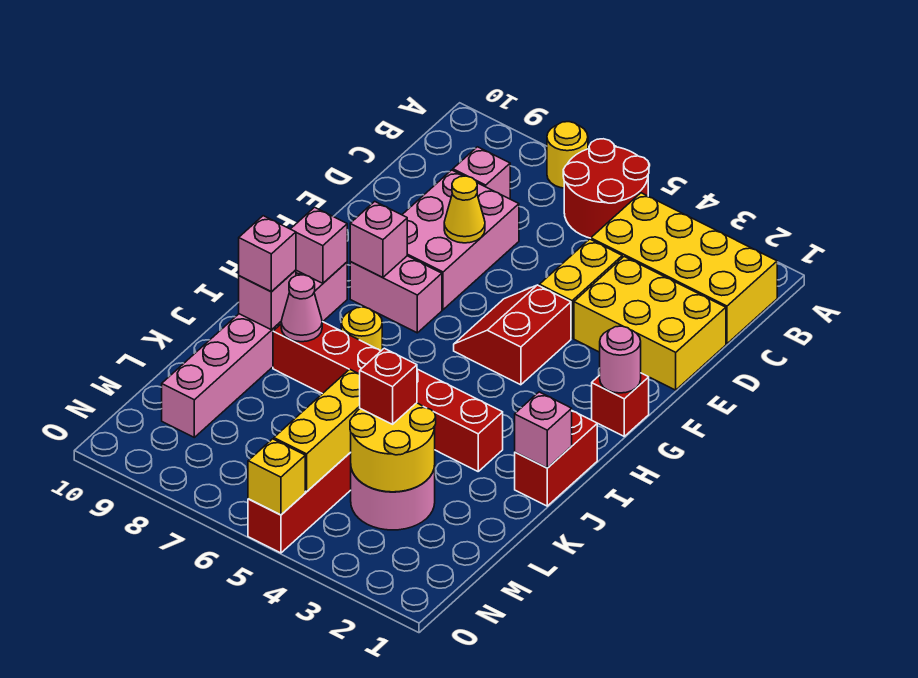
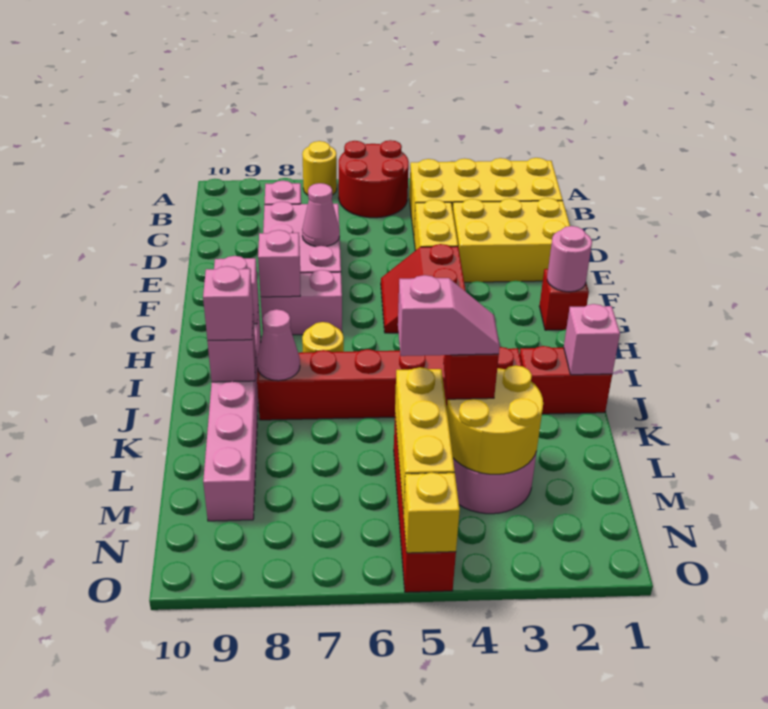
yellow 1x1 cone [444,176,485,243] -> pink 1x1 cone [302,183,340,247]
red 1x2 brick [515,411,597,506] -> red 1x2 brick turned to [520,346,612,414]
none -> pink 1x2 slope [398,275,500,356]

